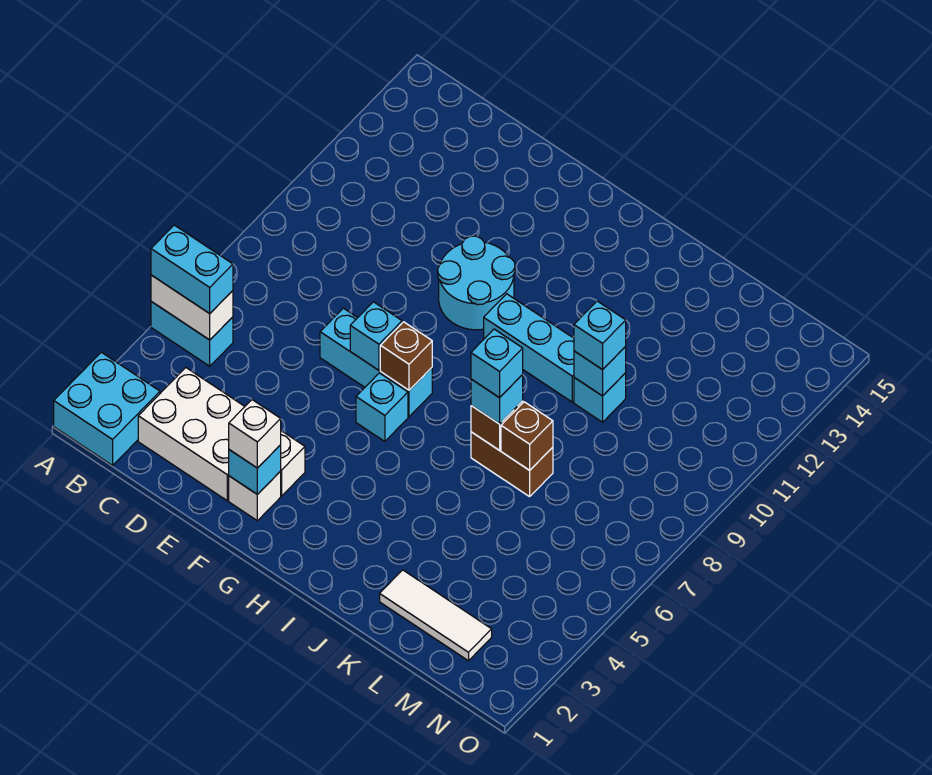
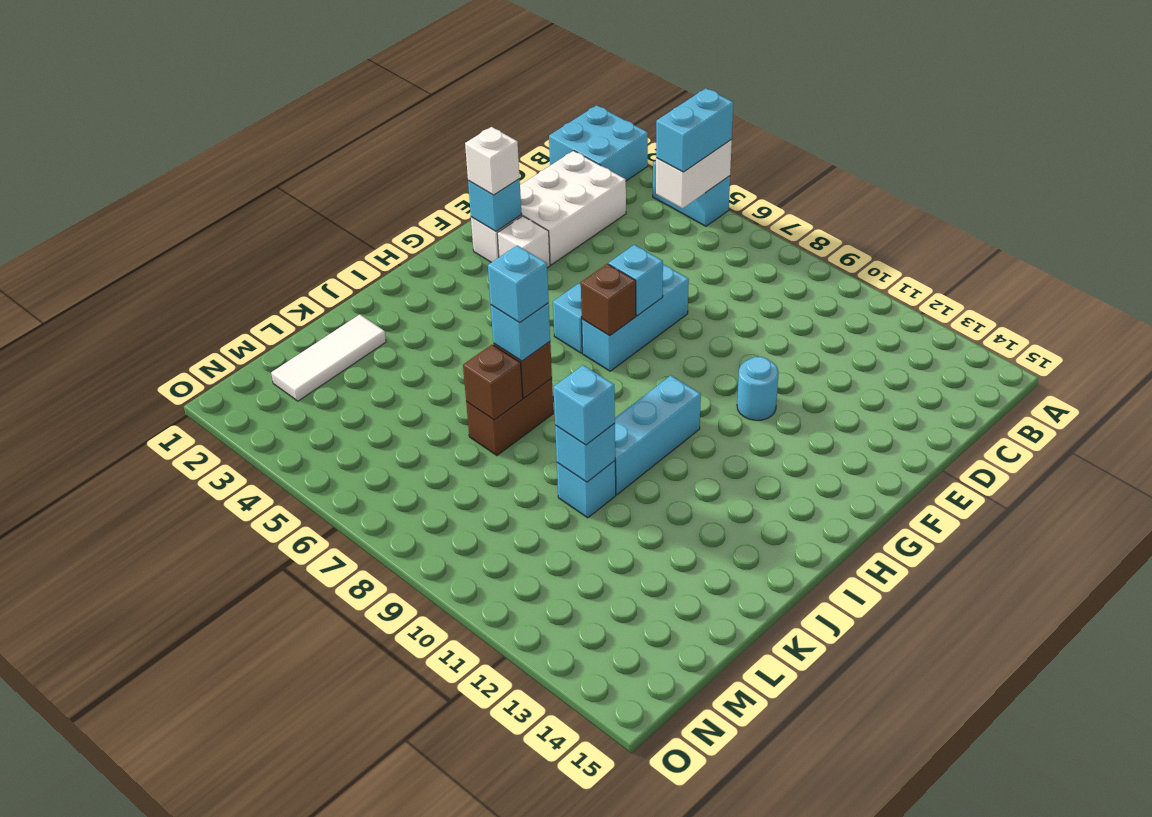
cyan 1x2 brick [151,302,233,366] -> cyan 1x2 brick turned to [653,161,730,226]
cyan 2x2 round brick [438,236,515,330] -> cyan 1x1 round brick [737,357,779,420]

